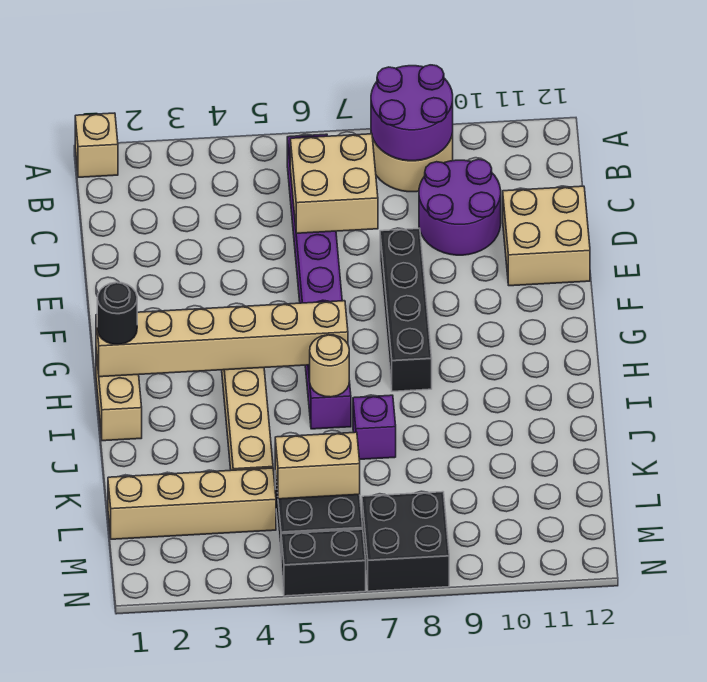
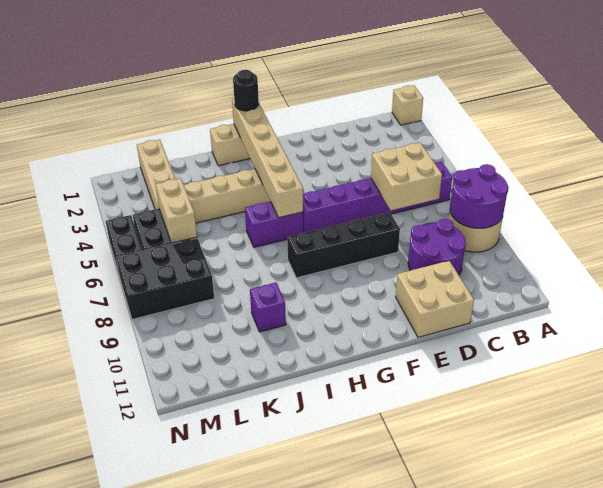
tan 1x1 round brick [310,335,349,397] -> none
purple 1x1 brick [353,395,396,459] -> purple 1x1 brick moved to [250,283,286,332]
black 2x2 brick [362,492,449,591] -> black 2x3 brick [116,238,214,319]

